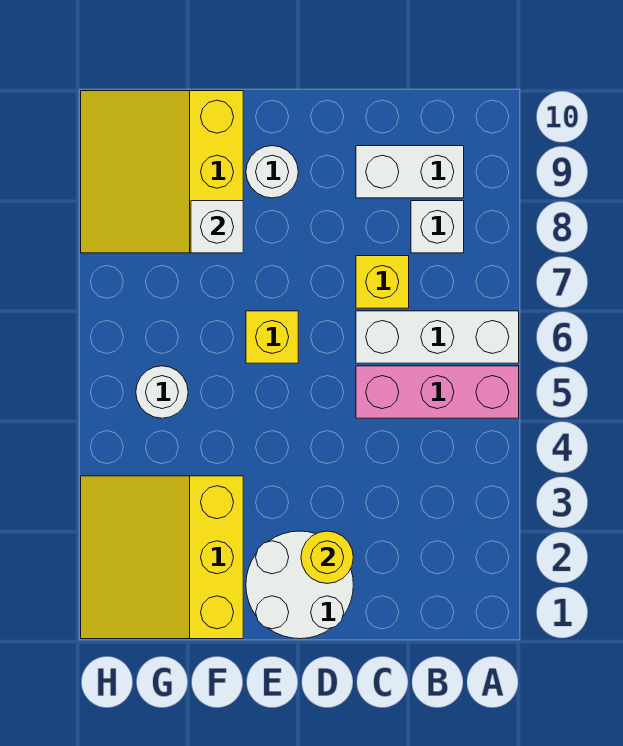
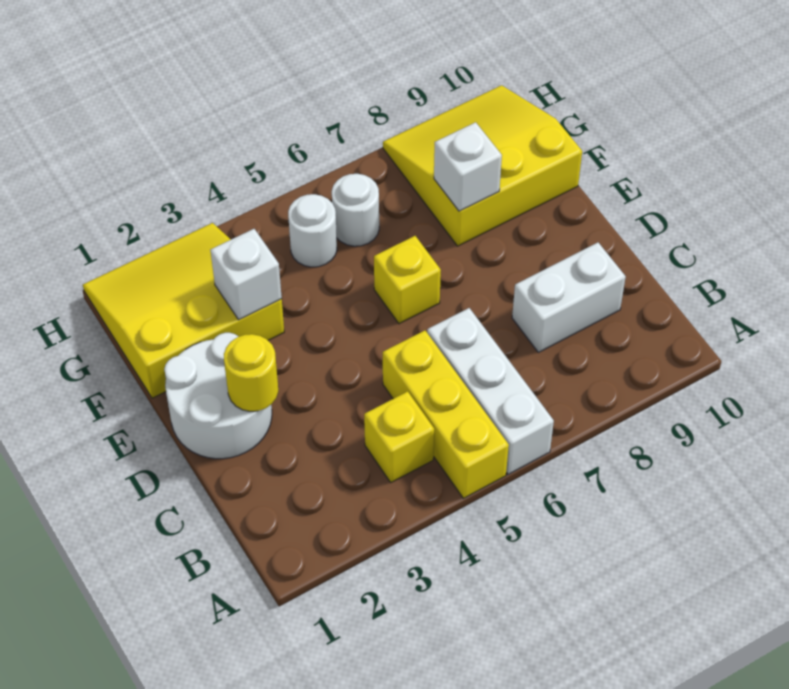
pink 1x3 brick [356,366,519,418] -> yellow 1x3 brick [383,331,509,498]
white 1x1 brick [411,201,464,253] -> white 1x1 brick moved to [210,229,282,320]
white 1x2 brick [356,146,464,198] -> white 1x2 brick turned to [512,243,626,352]
yellow 1x1 brick [356,256,409,308] -> yellow 1x1 brick moved to [364,391,434,482]
white 1x1 round brick [246,146,298,198] -> white 1x1 round brick moved to [332,174,379,246]

